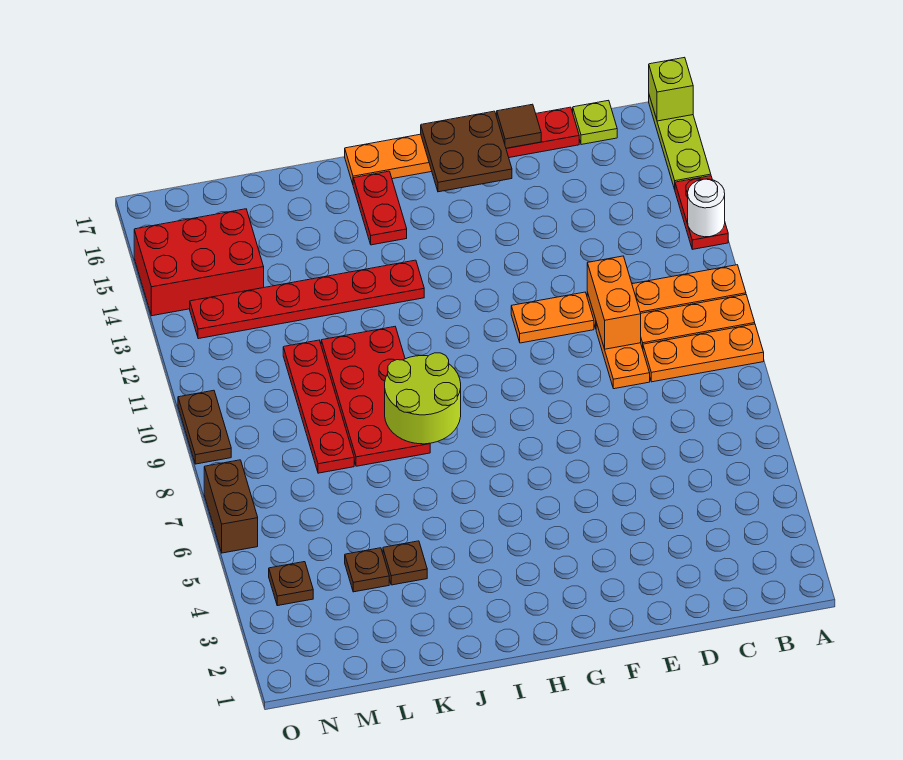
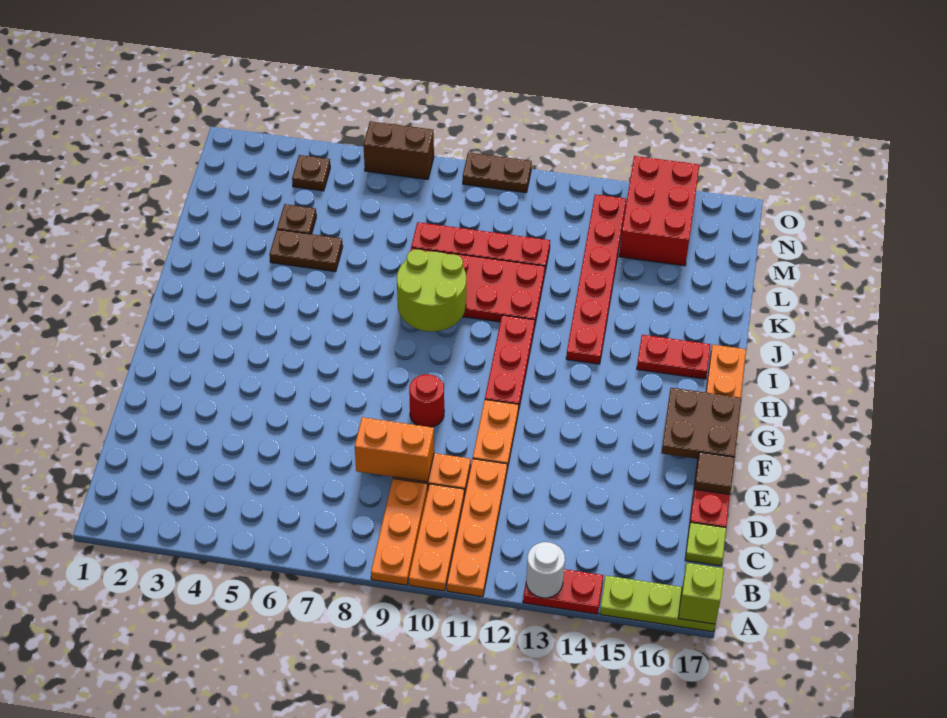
orange 1x2 brick [587,256,641,349] -> orange 1x2 brick moved to [355,417,434,482]
none -> red 1x1 round brick [409,374,444,427]
none -> red 1x3 plate [485,315,535,411]
brown 1x1 plate [383,541,427,585] -> brown 1x2 plate [269,230,343,272]

